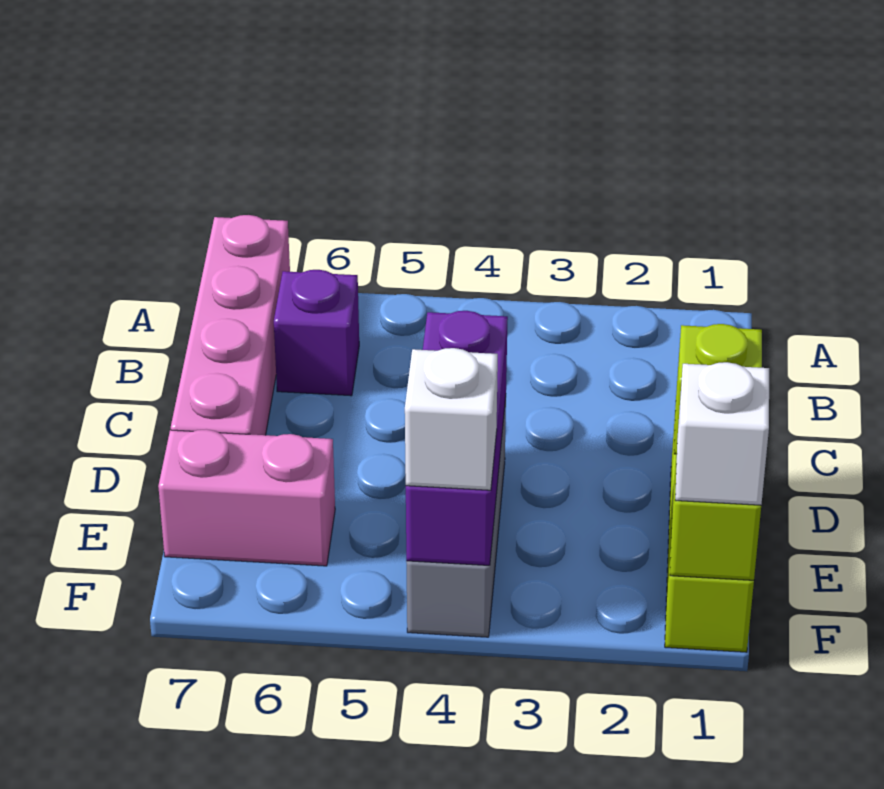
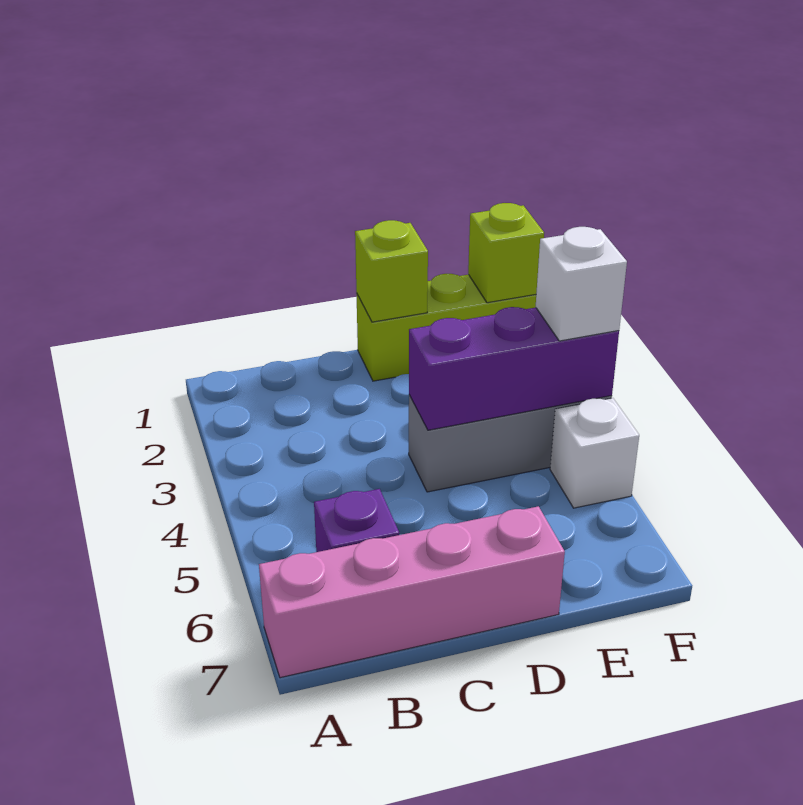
pink 1x2 brick [158,429,335,566] -> none
white 1x1 brick [675,362,769,505] -> white 1x1 brick moved to [550,398,639,508]

